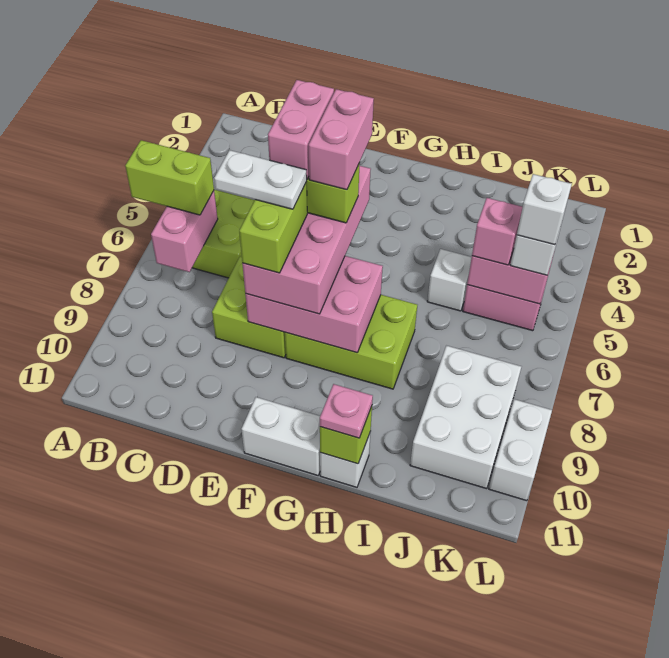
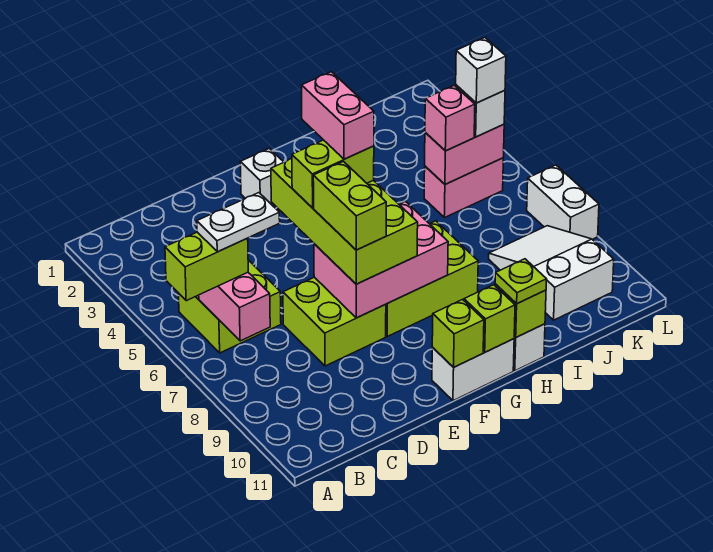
white 1x2 plate [214,150,307,209] -> white 1x2 plate moved to [197,193,280,252]
pink 2x4 brick [242,166,371,314] -> lime 2x4 brick [271,159,418,284]
pink 1x2 brick [268,80,334,179] -> none
none -> lime 1x1 brick [432,300,484,367]
none -> lime 1x1 brick [464,285,515,352]
pink 1x1 plate [320,384,373,438] -> lime 1x1 plate [495,259,547,304]
white 1x1 brick [427,249,472,311] -> white 1x1 brick moved to [240,148,284,207]
white 2x3 brick [410,346,521,489] -> white 2x3 slope [489,226,614,320]
white 1x2 brick [489,399,552,501] -> white 1x2 brick moved to [527,165,599,239]

